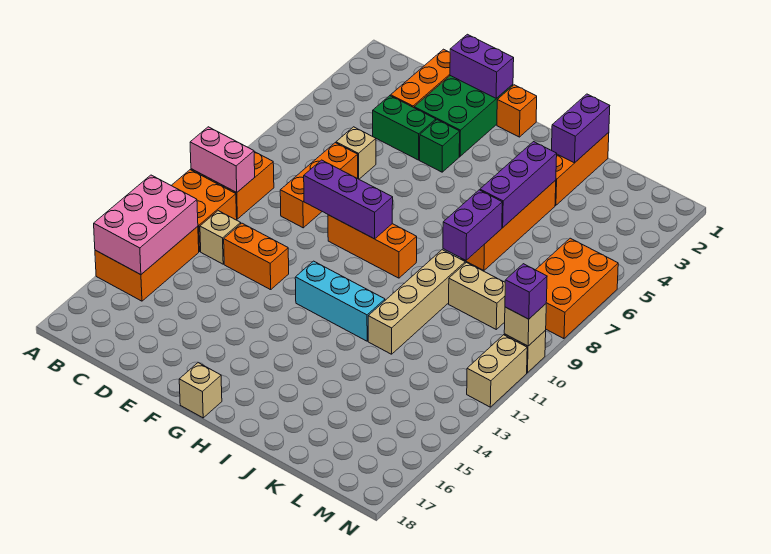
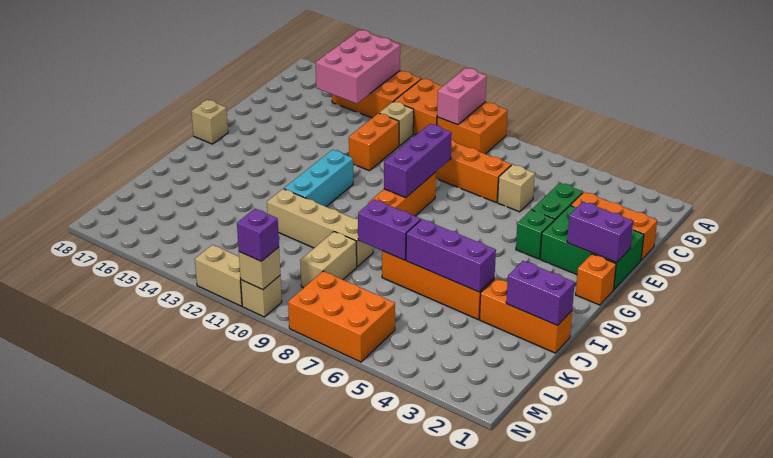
pink 2x3 brick [94,175,198,275] -> pink 2x3 brick turned to [316,30,400,104]
purple 1x2 brick [450,34,514,98] -> purple 1x2 brick turned to [567,202,633,263]

